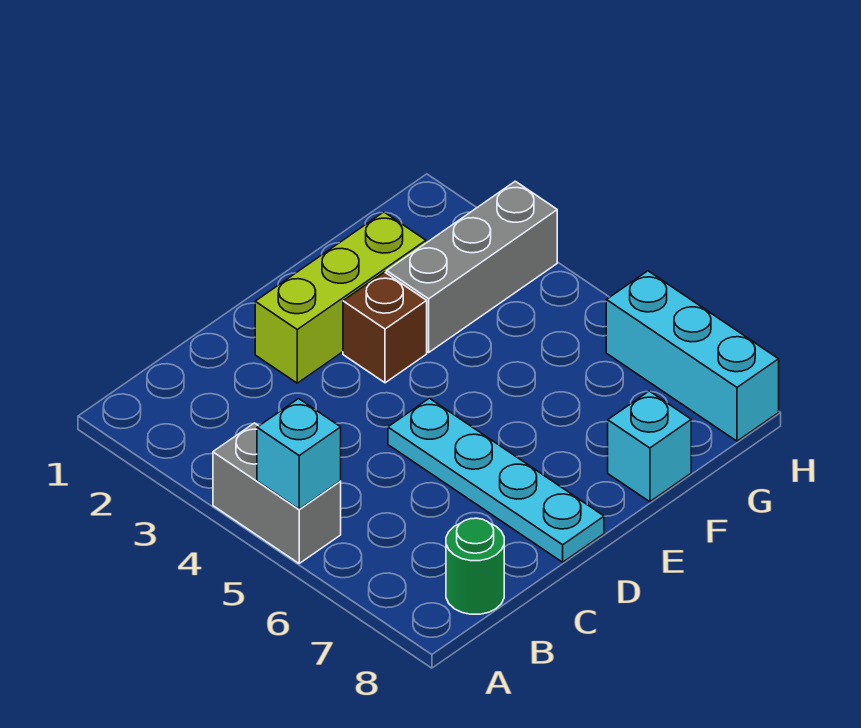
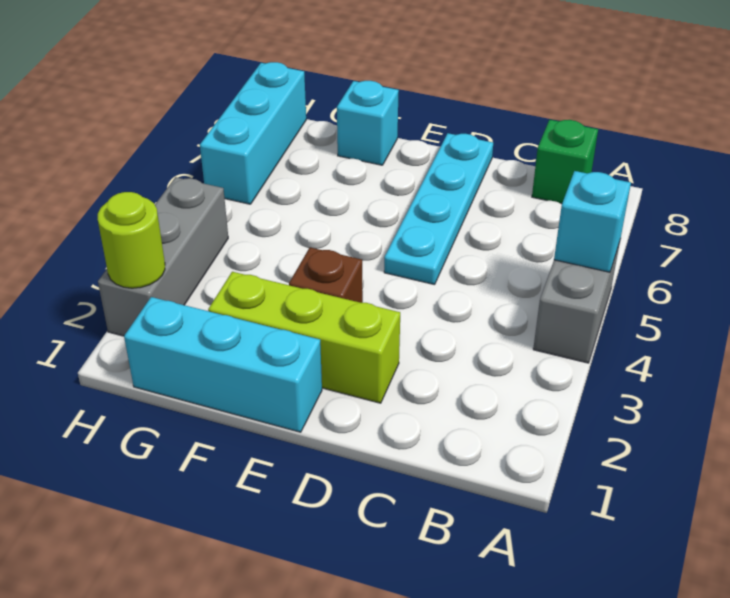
green 1x1 round brick [446,518,504,614] -> green 1x1 brick [532,120,598,204]
none -> cyan 1x3 brick [124,297,322,432]
grey 1x3 brick [387,181,557,352] -> grey 1x3 brick turned to [98,177,228,336]
none -> lime 1x1 round brick [98,192,165,288]

